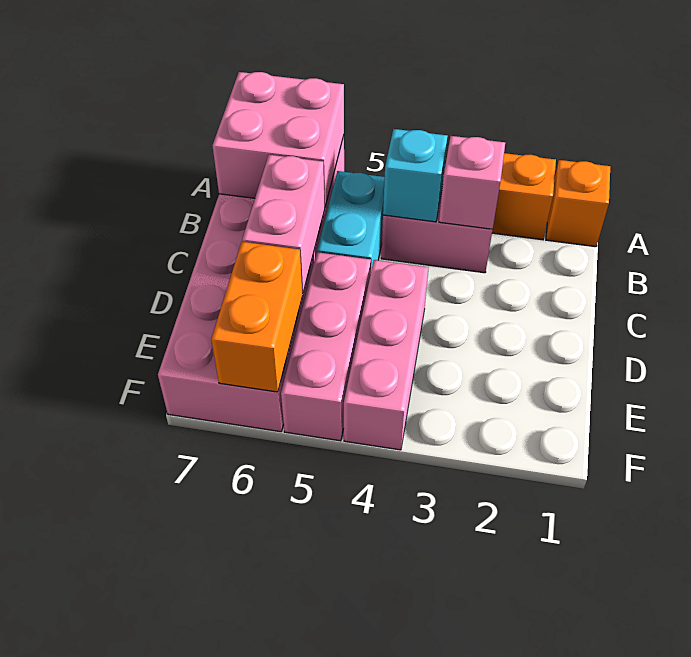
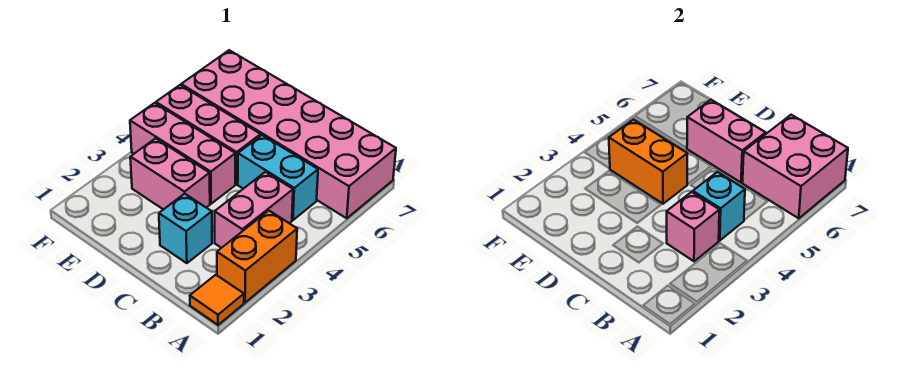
orange 1x1 brick [546,160,610,247] -> orange 1x1 tile [190,275,244,325]
none -> cyan 1x1 brick [159,194,212,263]
none -> pink 1x2 brick [130,138,210,210]
orange 1x2 brick [211,242,303,392] -> orange 1x2 brick moved to [609,120,687,204]

